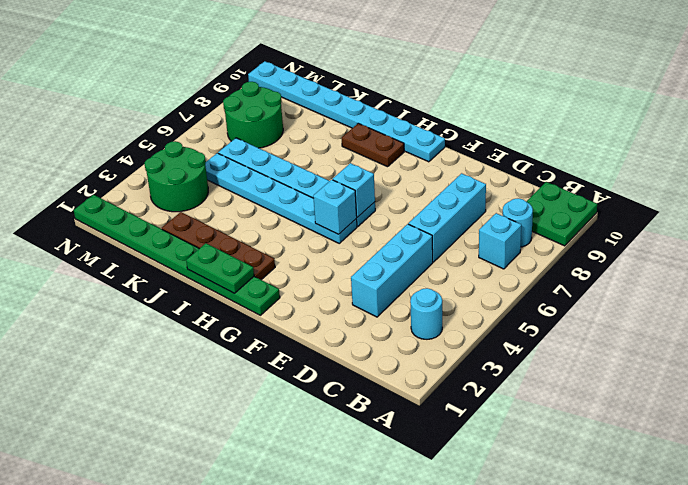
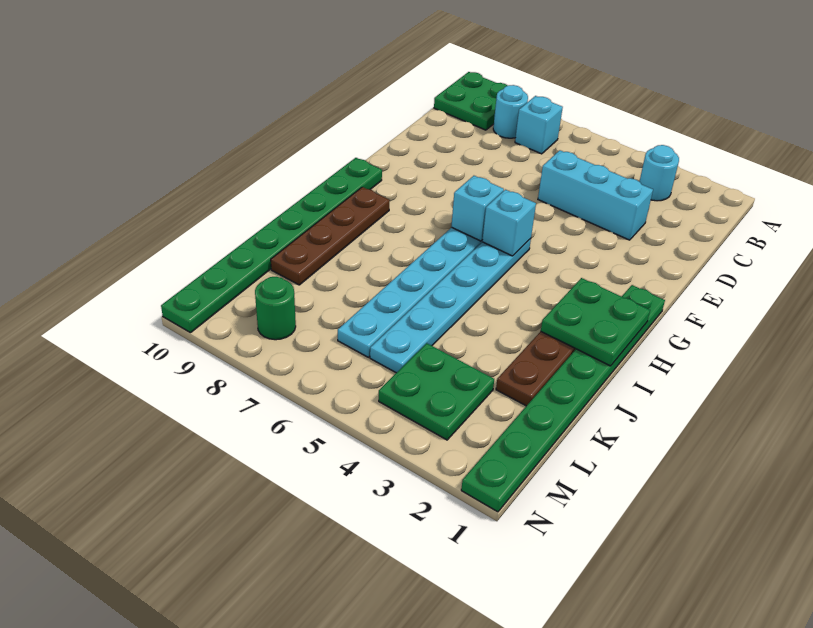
cyan 1x3 brick [408,173,486,262] -> none
cyan 1x8 plate [248,61,445,162] -> green 1x8 plate [161,158,382,333]
green 1x2 plate [186,243,254,293] -> green 2x2 plate [541,278,650,366]
brown 1x2 plate [341,123,404,167] -> brown 1x4 plate [271,187,390,285]
green 2x2 round brick [145,141,208,212] -> green 2x2 plate [379,343,494,440]
green 2x2 round brick [223,82,283,148] -> green 1x1 round brick [255,277,296,340]

